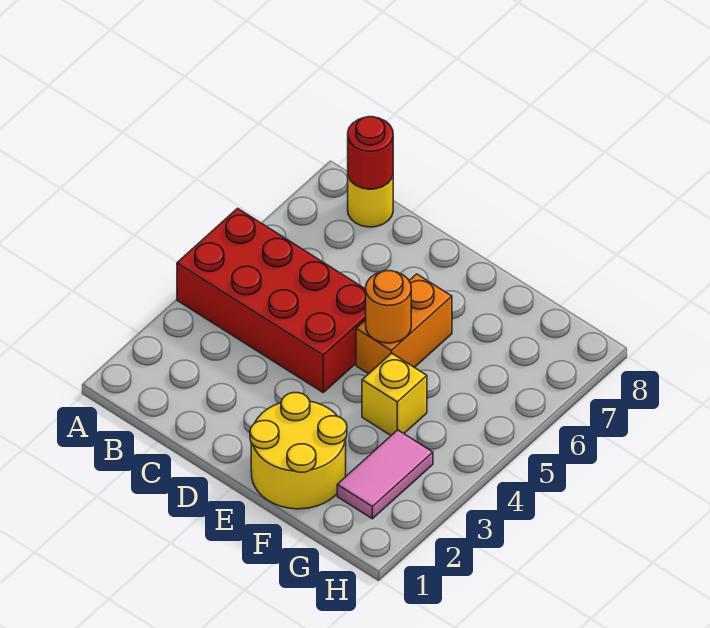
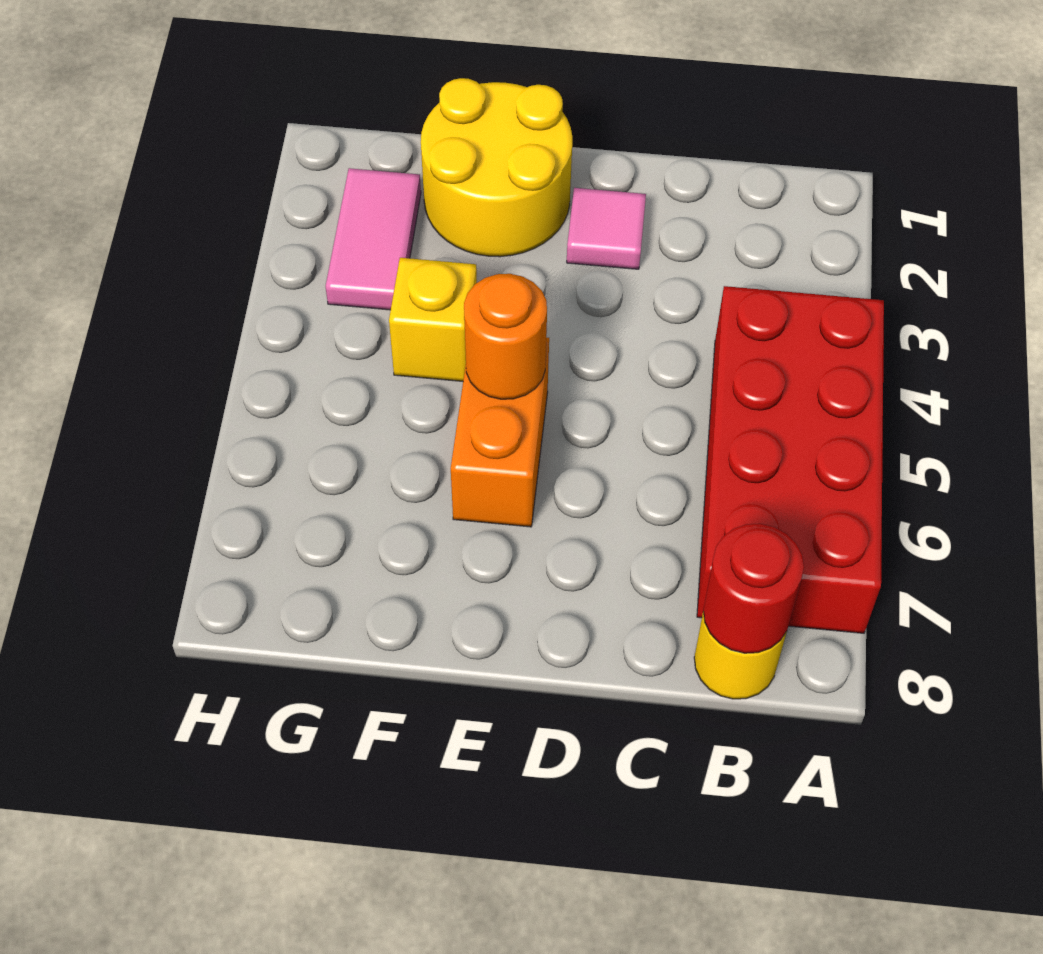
red 2x4 brick [177,208,366,392] -> red 2x4 brick turned to [697,286,884,633]
none -> pink 1x1 tile [567,188,646,269]

